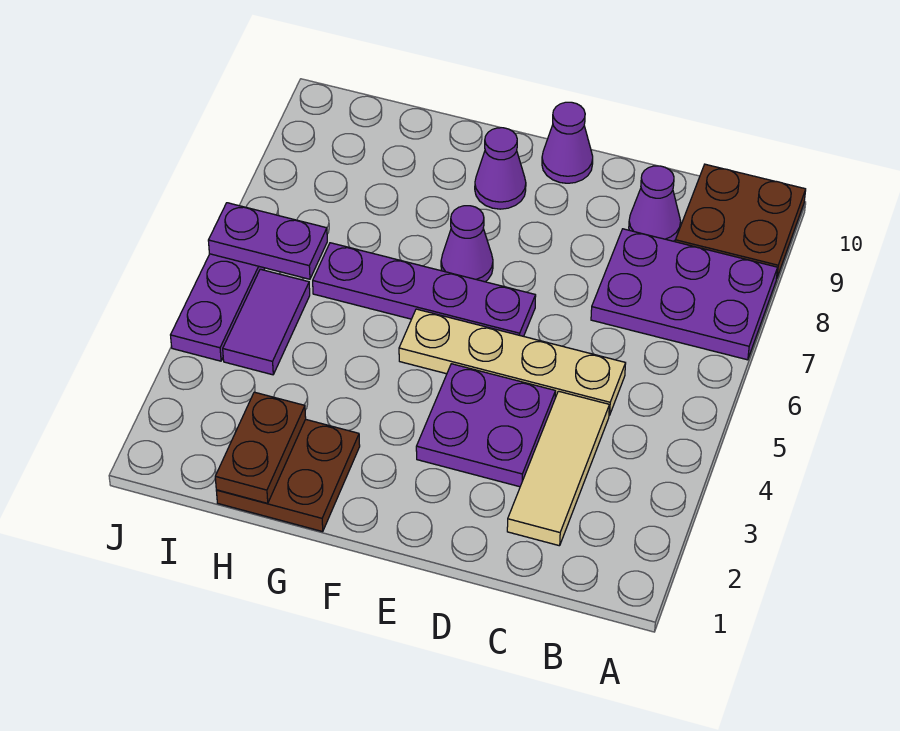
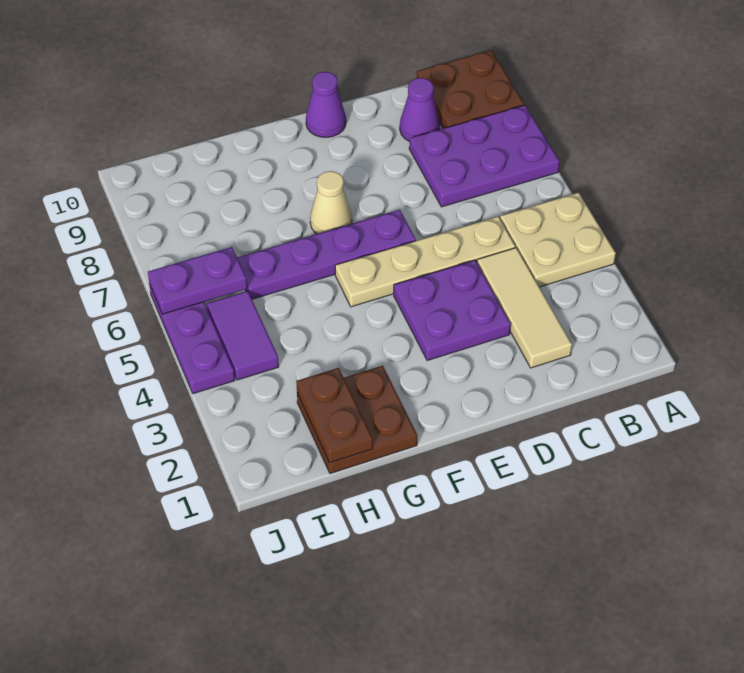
none -> tan 2x2 plate [500,193,616,287]
purple 1x1 cone [441,206,493,282] -> tan 1x1 cone [310,171,352,234]
purple 1x1 cone [475,128,526,209] -> none

